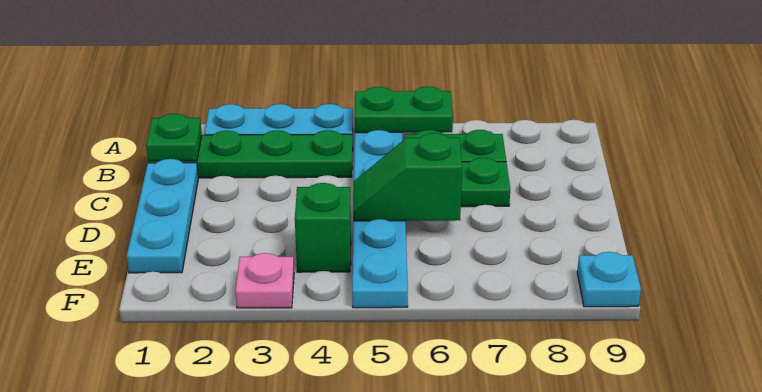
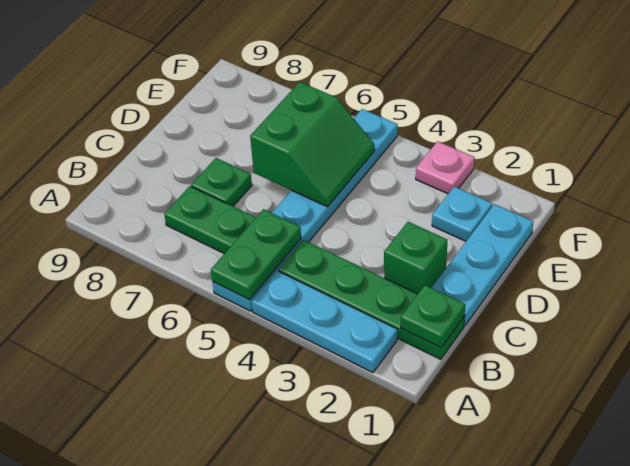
green 1x2 plate [355,87,453,133] -> green 1x2 plate turned to [211,209,301,300]
green 1x2 slope [353,133,462,221] -> green 2x2 slope [250,82,375,207]
green 1x1 brick [295,183,351,272] -> green 1x1 brick moved to [384,222,447,294]
cyan 1x1 plate [577,252,641,307] -> cyan 1x1 plate moved to [432,187,492,241]

